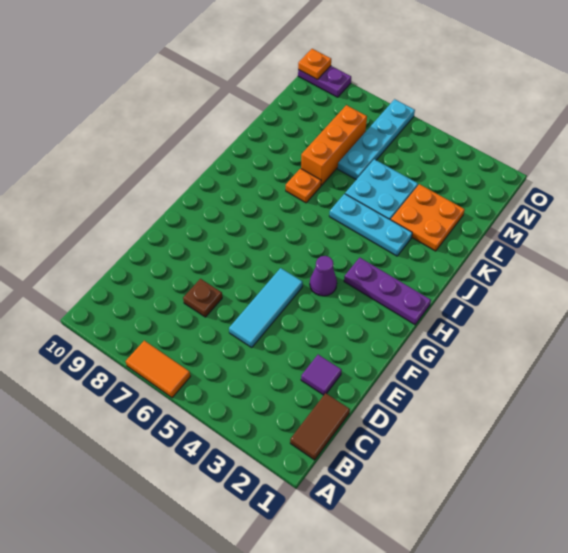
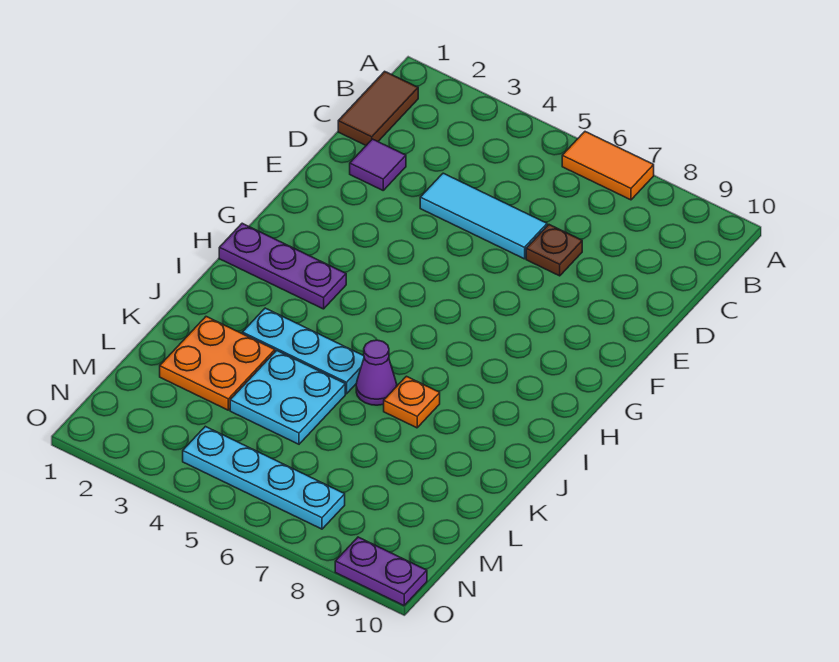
cyan 1x3 tile [229,268,303,347] -> cyan 1x3 tile turned to [420,173,547,259]
purple 1x1 cone [310,256,337,296] -> purple 1x1 cone moved to [356,340,397,405]
orange 1x3 brick [301,105,367,185] -> none
cyan 1x4 plate [338,99,415,180] -> cyan 1x4 plate turned to [183,426,345,529]
orange 1x1 plate [298,49,331,80] -> none

